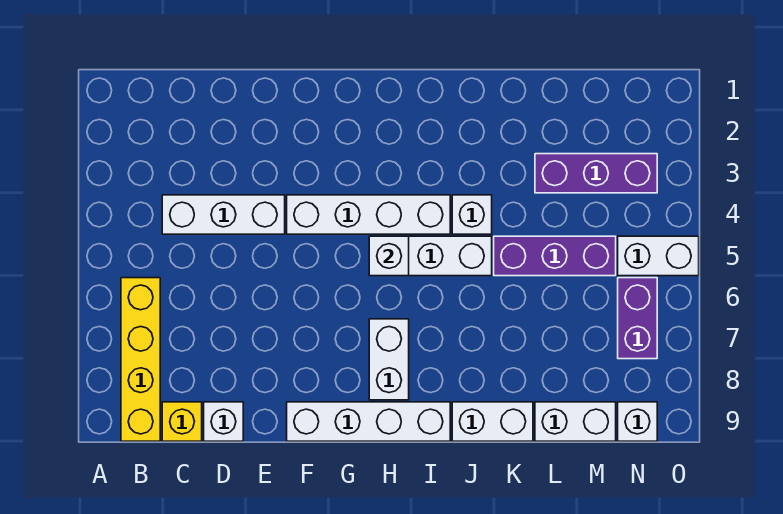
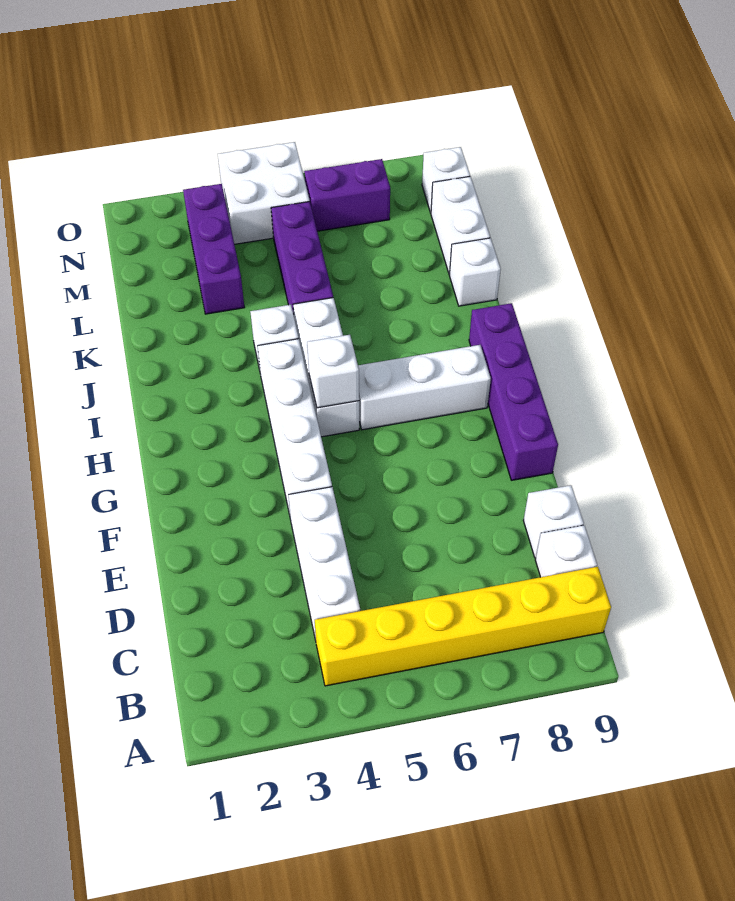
yellow 1x4 brick [121,278,160,441] -> yellow 1x6 brick [315,567,611,686]
yellow 1x1 brick [162,402,202,441] -> white 1x1 brick [535,525,597,577]
white 1x4 brick [287,402,450,441] -> purple 1x4 brick [469,303,558,480]
white 1x2 brick [369,319,409,400] -> white 1x3 brick [358,345,491,430]
white 1x2 brick [452,402,533,441] -> white 1x1 brick [449,238,501,306]
white 1x2 brick [618,236,699,276] -> white 2x2 brick [218,142,310,244]

